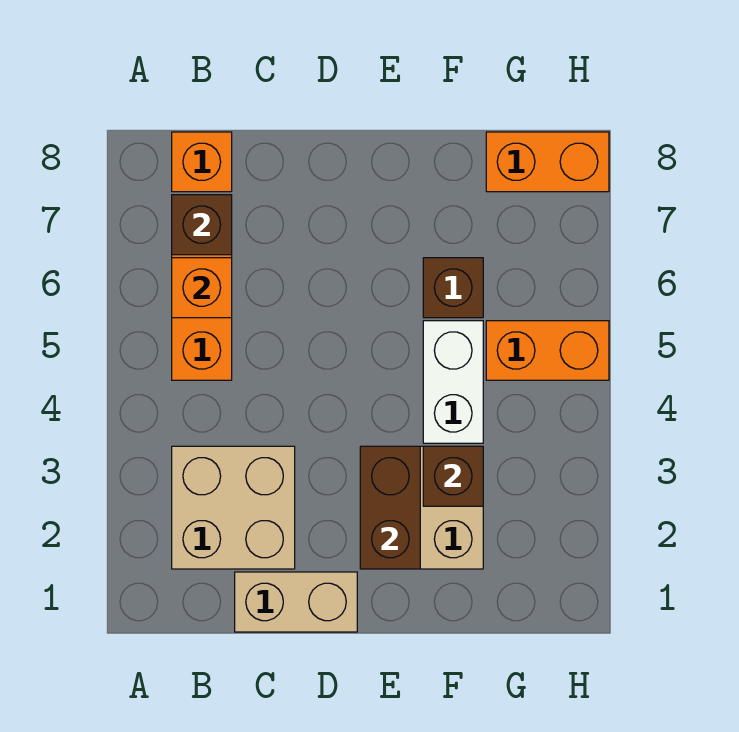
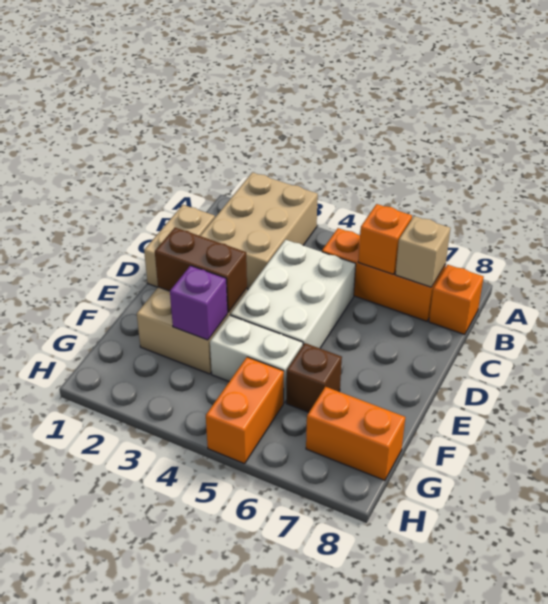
tan 2x2 brick [172,446,295,569] -> tan 2x3 brick [200,172,318,289]
brown 1x1 brick [172,195,232,255] -> tan 1x1 brick [395,216,450,287]
none -> white 2x3 brick [230,240,356,348]
brown 1x1 brick [423,446,483,506] -> purple 1x1 brick [170,266,227,340]
orange 1x2 brick [486,132,609,192] -> orange 1x2 brick turned to [306,387,405,480]

